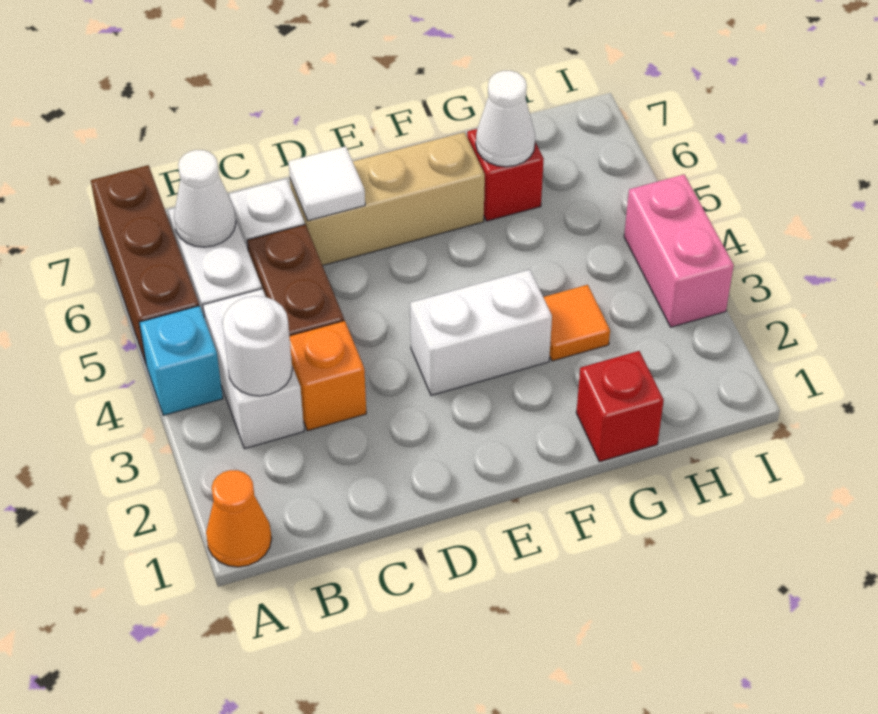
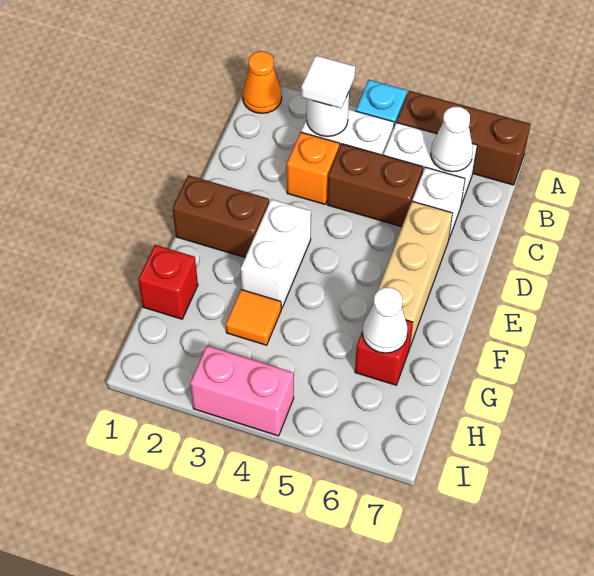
white 1x1 tile [289,146,365,221] -> white 1x1 tile moved to [301,55,355,108]
none -> brown 1x2 brick [173,175,269,257]

